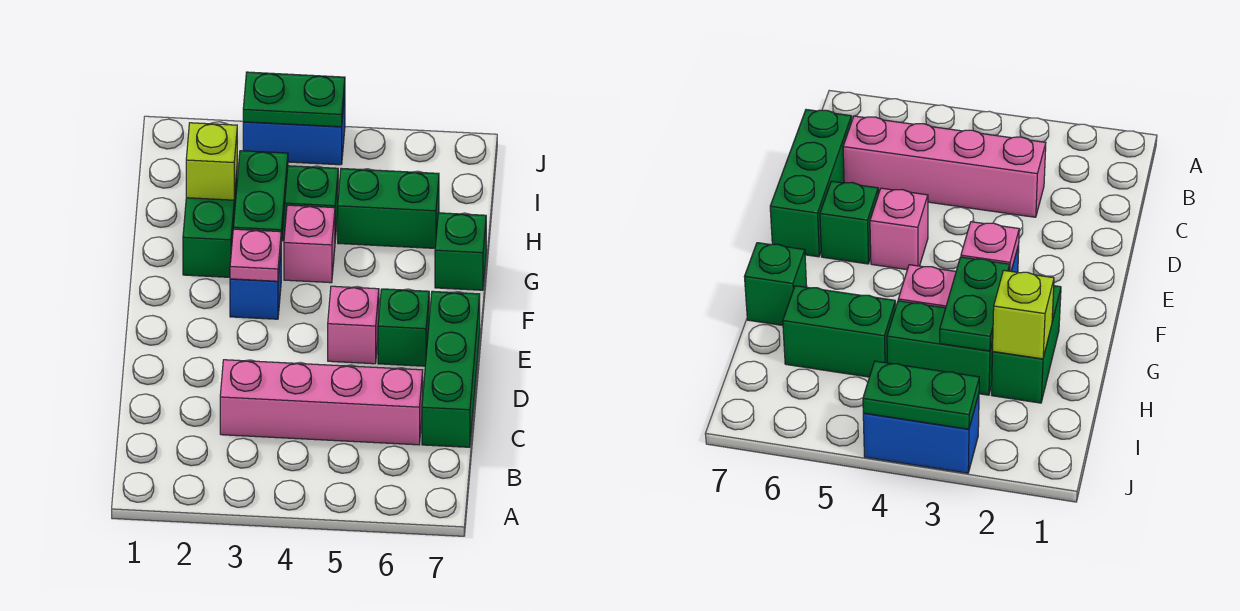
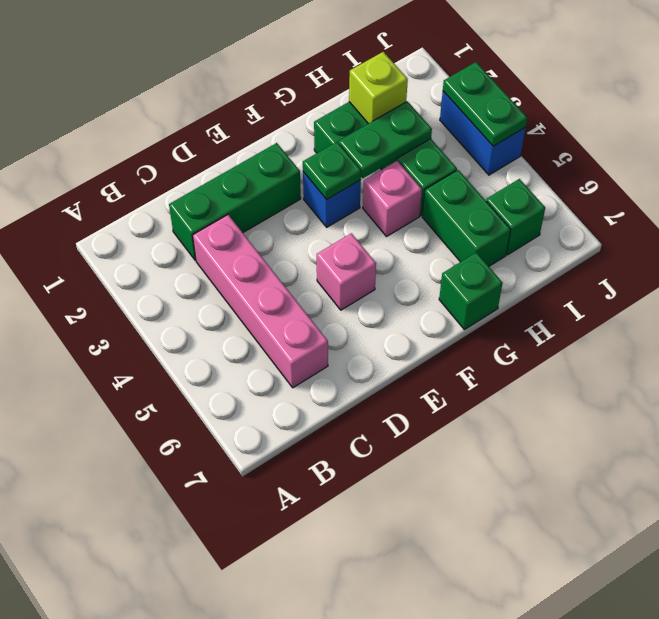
green 1x3 brick [422,291,480,447] -> green 1x3 brick moved to [169,143,301,260]
green 1x1 brick [378,289,429,366] -> green 1x1 brick moved to [486,179,545,255]
pink 1x1 plate [230,229,281,281] -> green 1x1 plate [303,142,361,199]

